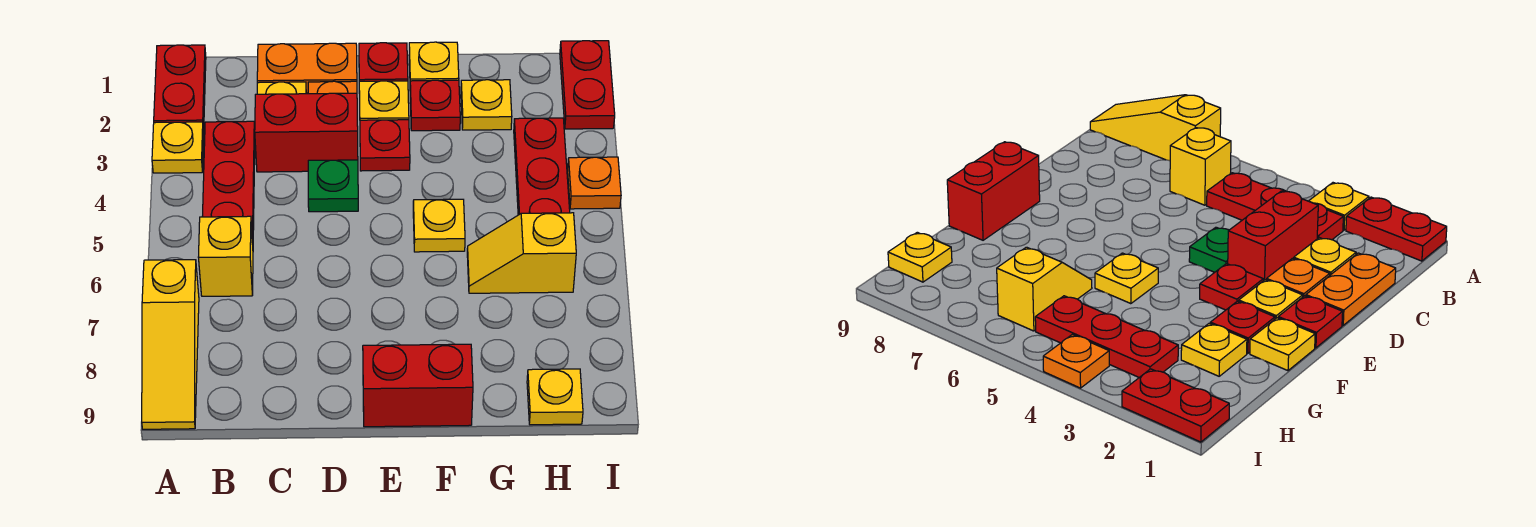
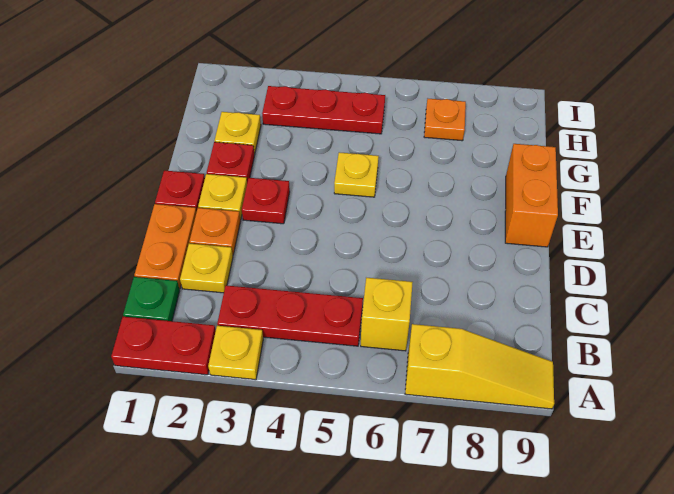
red 1x2 brick [255,93,358,172] -> none
green 1x1 plate [308,160,358,212] -> green 1x1 plate moved to [123,277,180,321]
red 1x2 brick [363,344,473,427] -> orange 1x2 brick [505,144,558,247]
yellow 1x1 plate [409,42,459,81] -> none
yellow 1x2 slope [467,213,576,293] -> none
yellow 1x1 plate [527,369,583,425] -> none
red 1x2 plate [560,41,615,129] -> none
orange 1x1 plate [568,157,621,209] -> orange 1x1 plate moved to [424,99,466,141]

